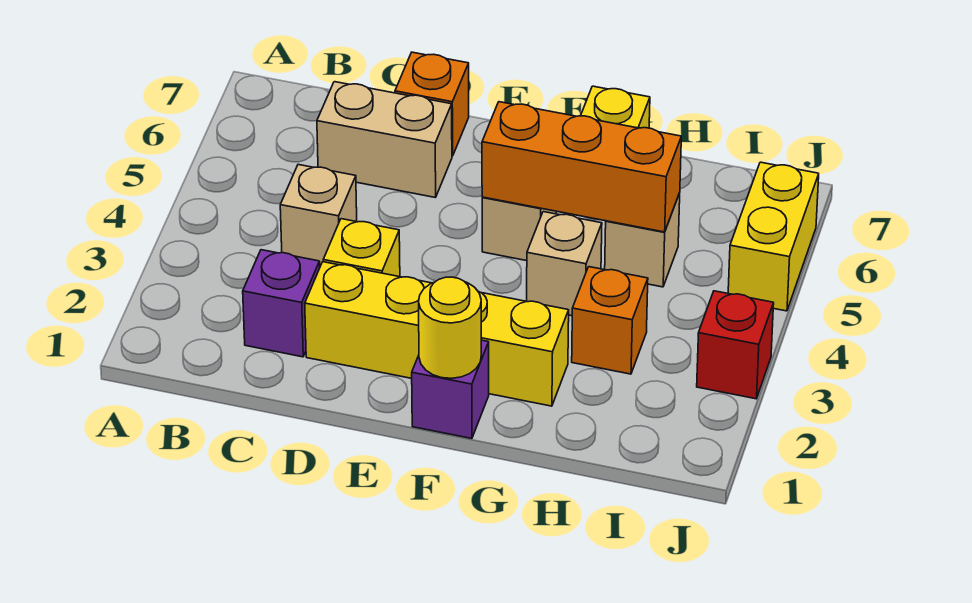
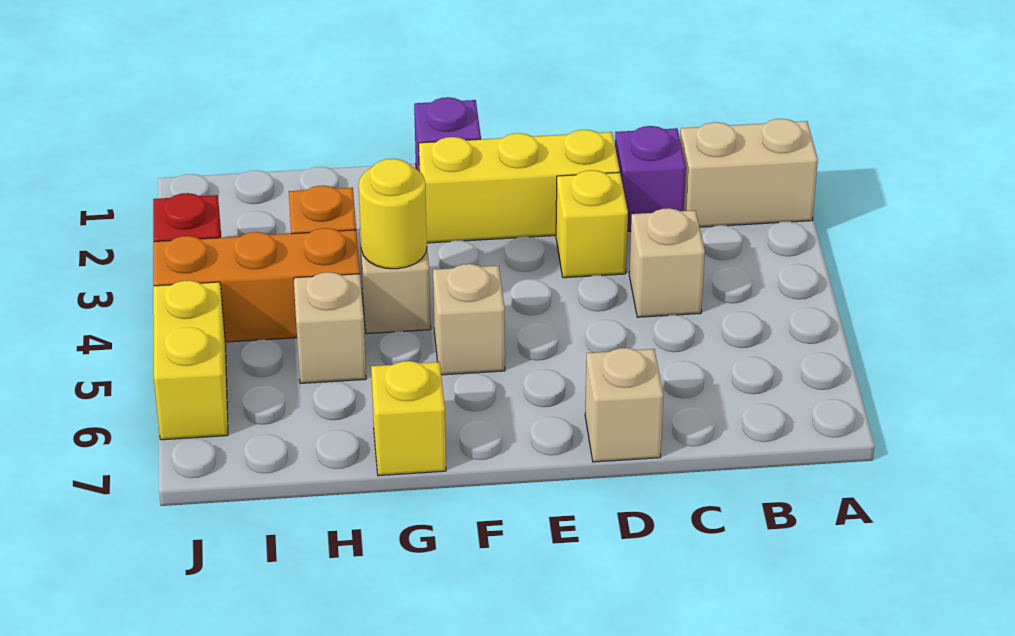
tan 1x2 brick [317,82,452,198] -> tan 1x2 brick moved to [680,119,818,227]
yellow 1x4 brick [305,262,569,406] -> yellow 1x3 brick [419,130,620,243]
orange 1x1 brick [395,52,469,156] -> tan 1x1 brick [585,348,663,462]
yellow 1x1 round brick [419,277,481,378] -> yellow 1x1 round brick moved to [359,159,427,269]
orange 1x3 brick [482,102,681,232] -> orange 1x3 brick moved to [153,228,360,342]

